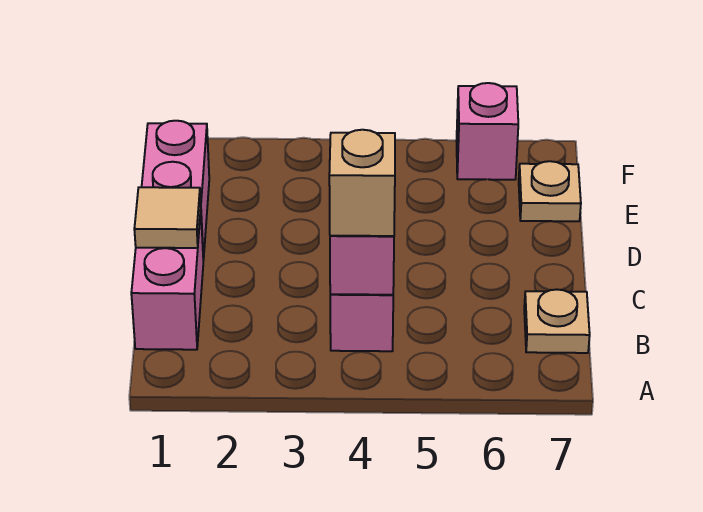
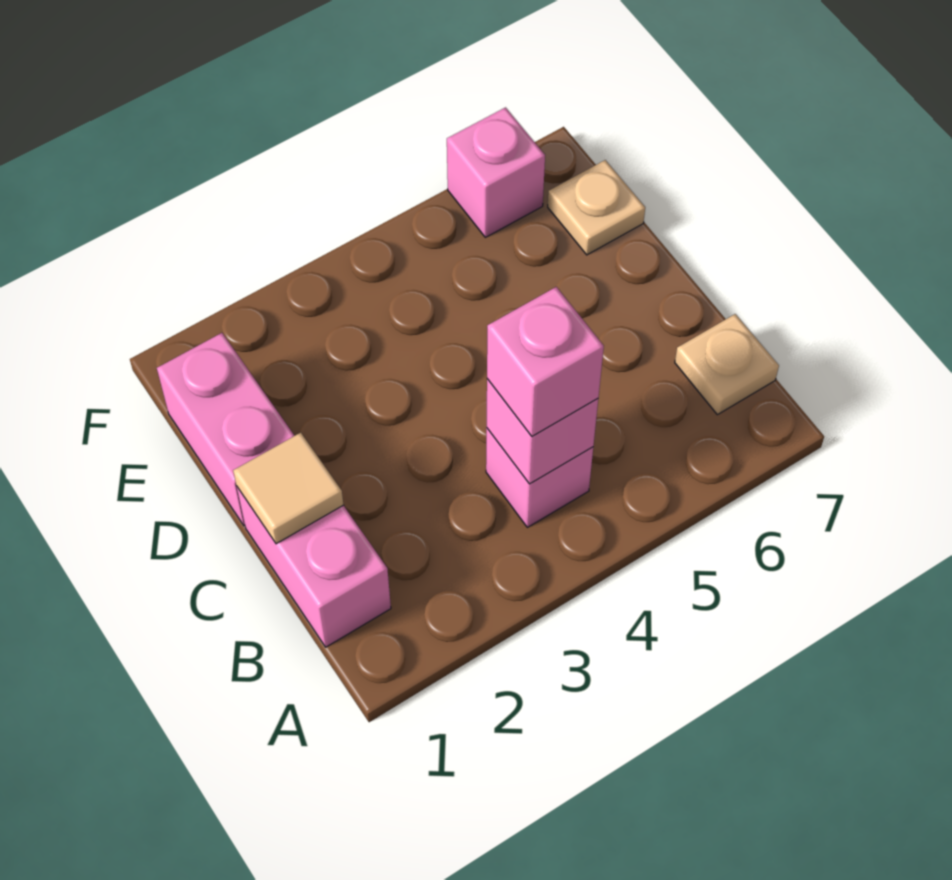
tan 1x1 brick [329,130,395,236] -> pink 1x1 brick [487,287,604,436]

